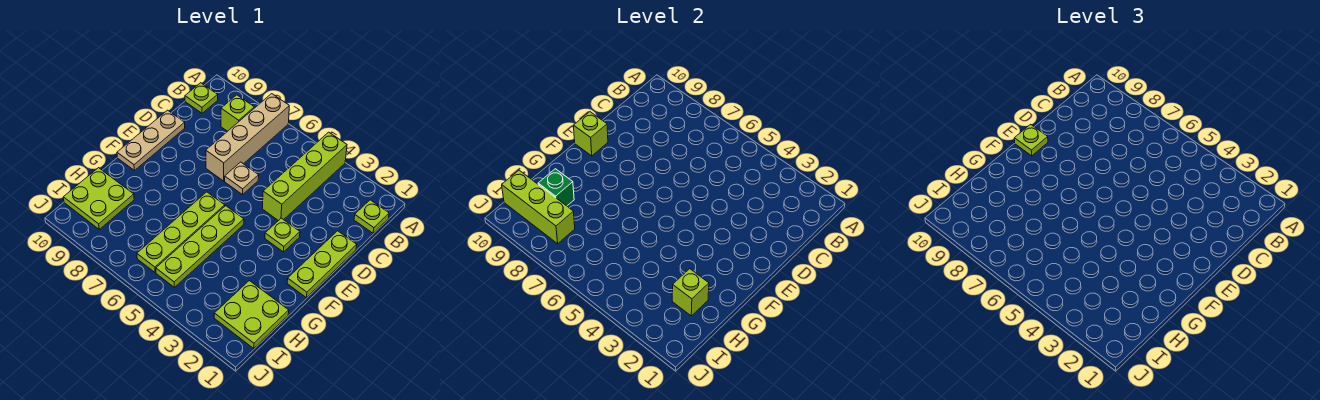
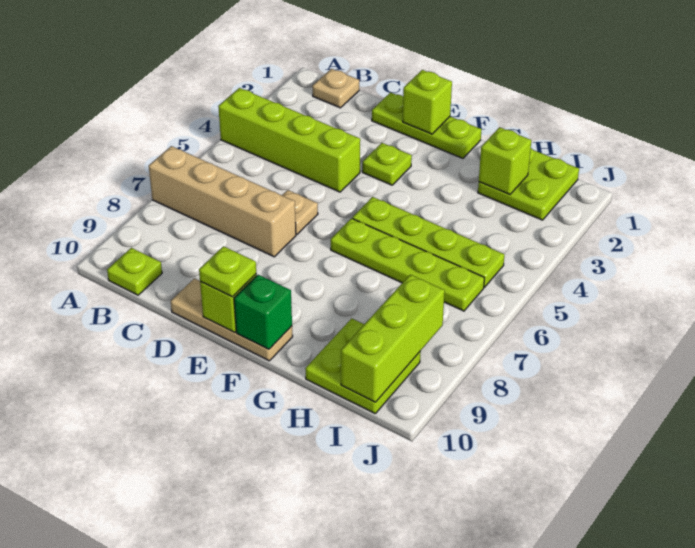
lime 1x1 plate [354,200,389,233] -> tan 1x1 plate [312,69,359,108]
lime 1x1 brick [221,95,254,131] -> lime 1x1 brick moved to [403,70,452,134]
green 1x1 brick [538,169,574,206] -> green 1x1 brick moved to [234,275,292,349]

